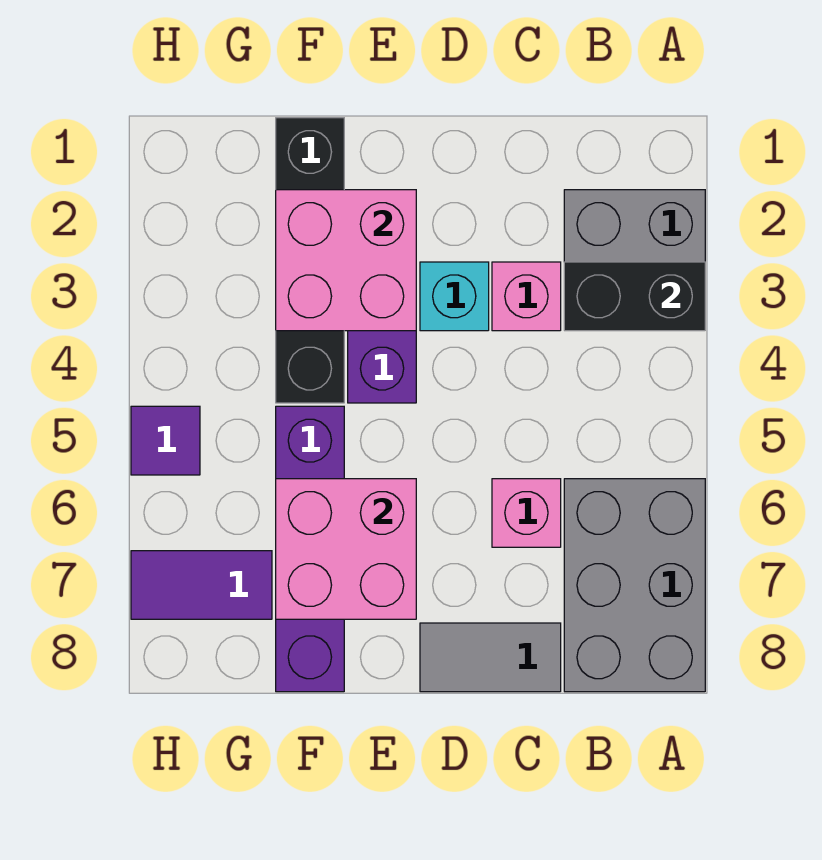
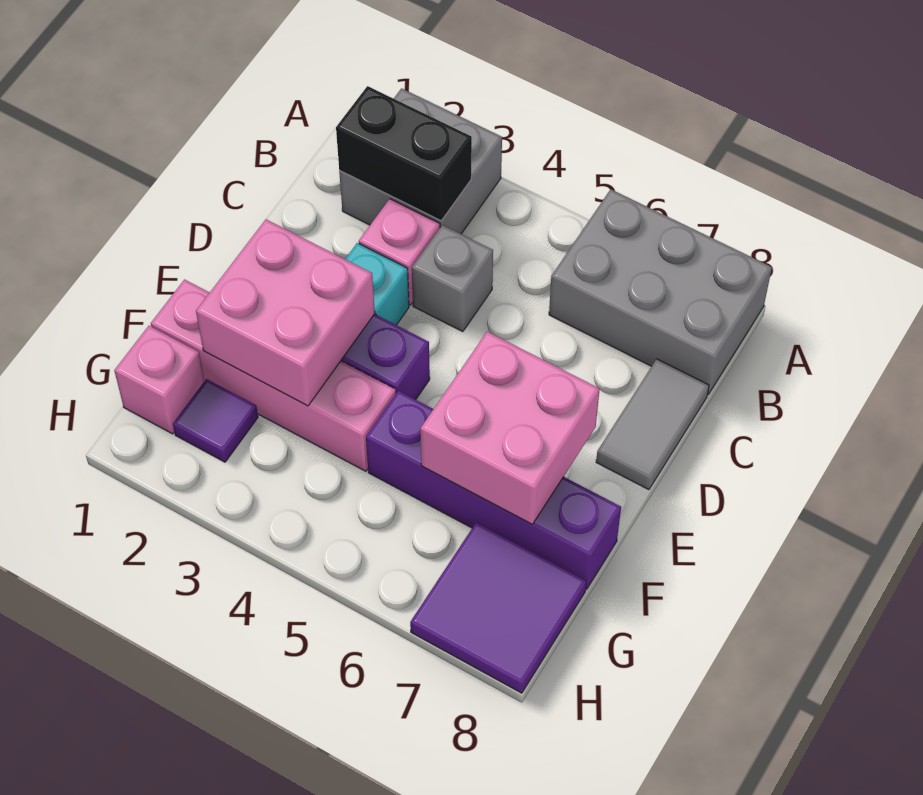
black 1x2 brick [564,262,705,331] -> black 1x2 brick turned to [336,86,472,221]
none -> grey 1x1 brick [412,225,493,332]
pink 1x1 brick [492,479,561,547] -> pink 1x1 brick moved to [114,326,204,434]
black 1x4 brick [276,118,344,403] -> pink 1x4 brick [151,280,396,471]
purple 1x2 tile [131,551,272,619] -> purple 2x2 tile [410,522,586,693]
purple 1x1 tile [131,406,200,475] -> purple 1x1 tile moved to [173,379,258,462]

